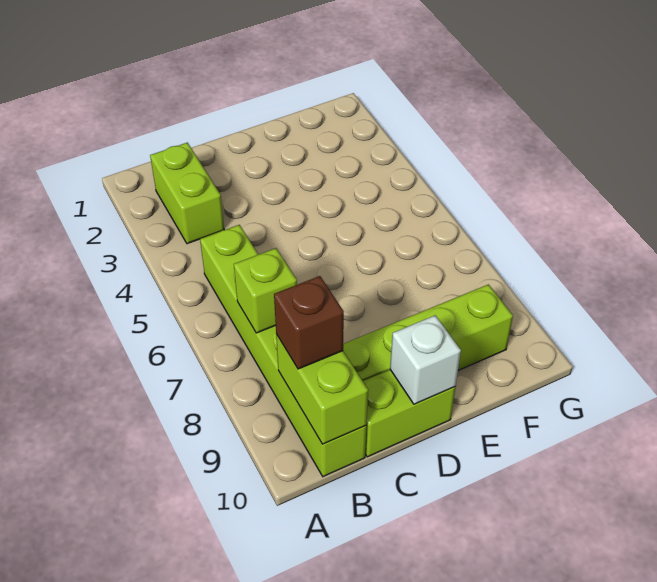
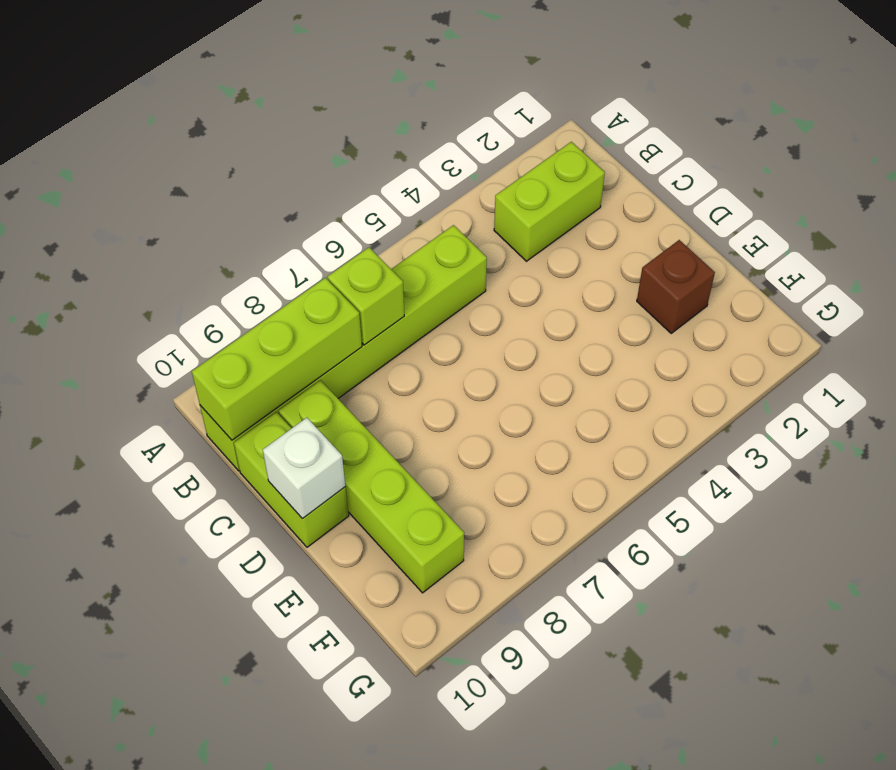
lime 1x2 brick [276,334,368,444] -> lime 1x3 brick [192,278,362,440]
brown 1x1 brick [274,276,344,369] -> brown 1x1 brick moved to [637,240,715,333]

